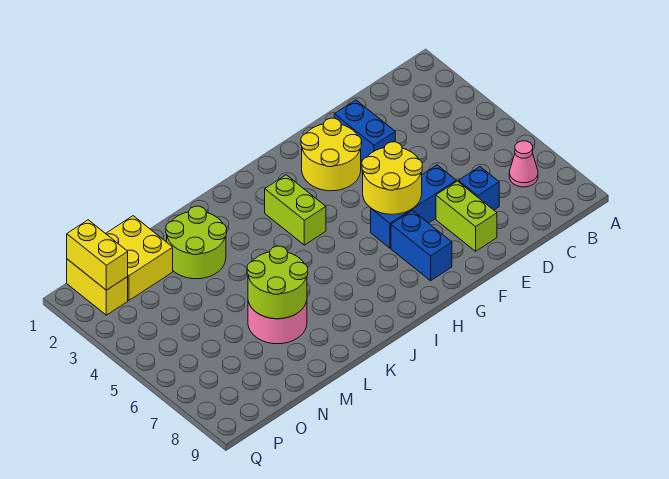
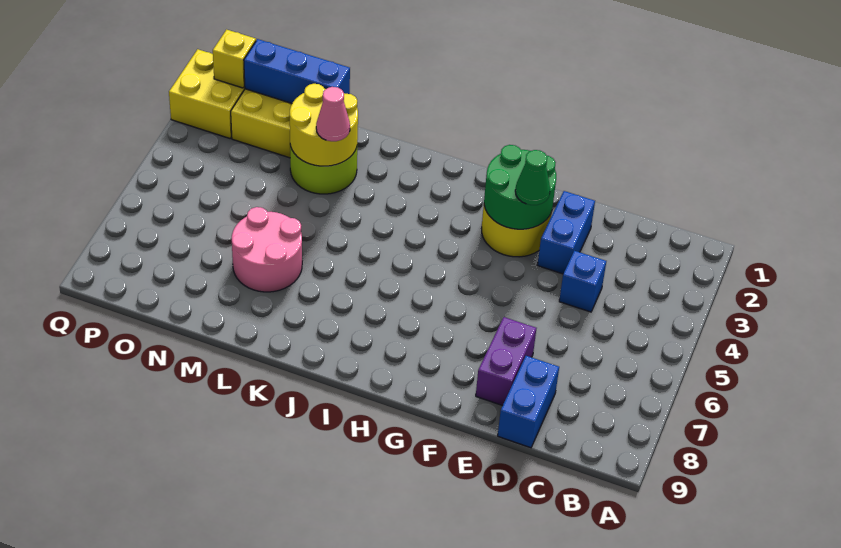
pink 1x1 cone [509,141,538,187] -> pink 1x1 cone moved to [316,87,350,141]
blue 1x1 brick [458,167,499,210] -> blue 1x1 brick moved to [559,251,606,312]
blue 1x3 brick [371,165,456,248] -> blue 1x3 brick moved to [244,39,350,103]
lime 1x2 brick [436,181,497,251] -> purple 1x2 brick [476,317,536,406]
none -> green 2x2 round brick [484,145,556,229]
none -> green 1x1 cone [515,150,550,205]
yellow 2x2 round brick [362,142,422,214] -> yellow 2x2 round brick moved to [290,84,358,166]
blue 1x2 brick [391,211,452,281] -> blue 1x2 brick moved to [498,356,559,448]
lime 1x2 brick [265,175,326,245] -> none
lime 2x2 round brick [247,246,308,319] -> none
yellow 1x2 brick [67,259,128,315] -> yellow 2x2 brick [169,49,245,138]
yellow 1x2 brick [67,220,128,290] -> yellow 1x1 brick [213,30,256,88]

